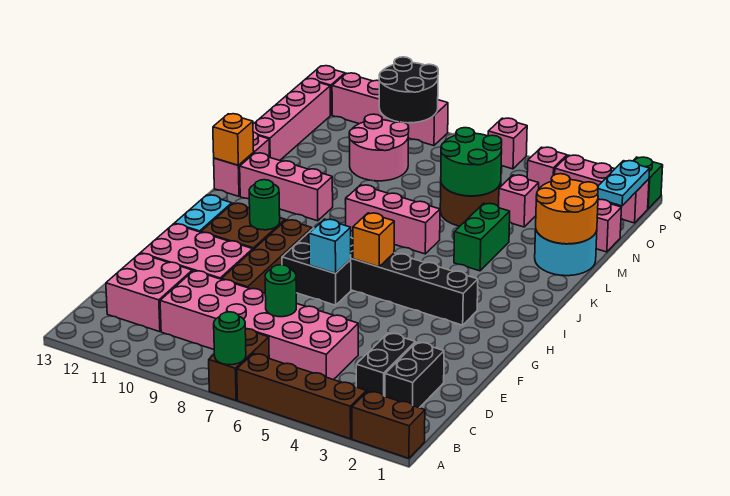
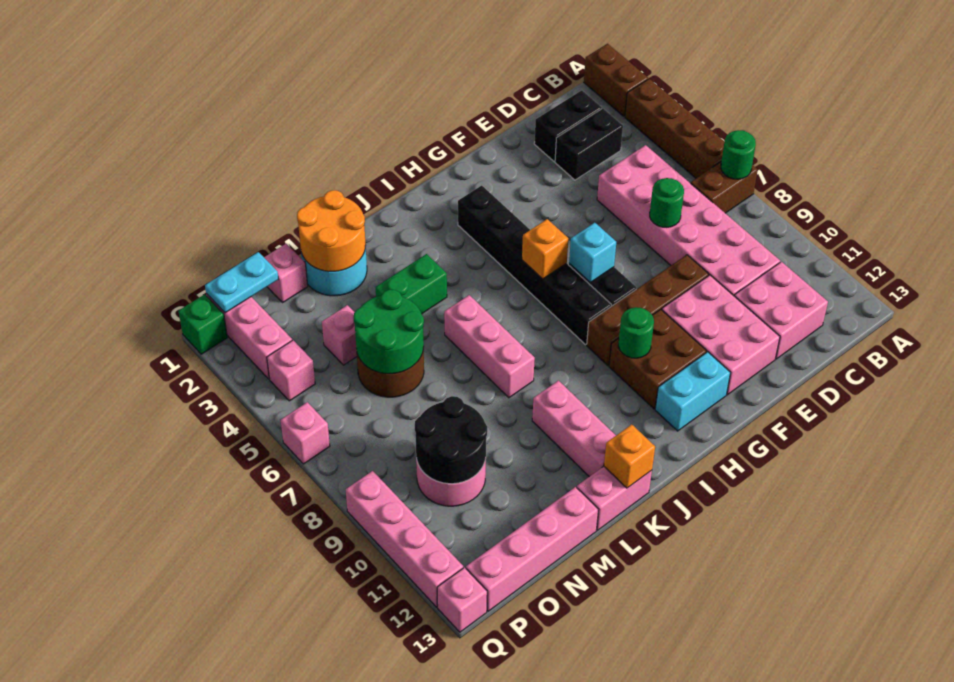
black 2x2 round brick [379,57,438,123] -> black 2x2 round brick moved to [415,396,487,484]

